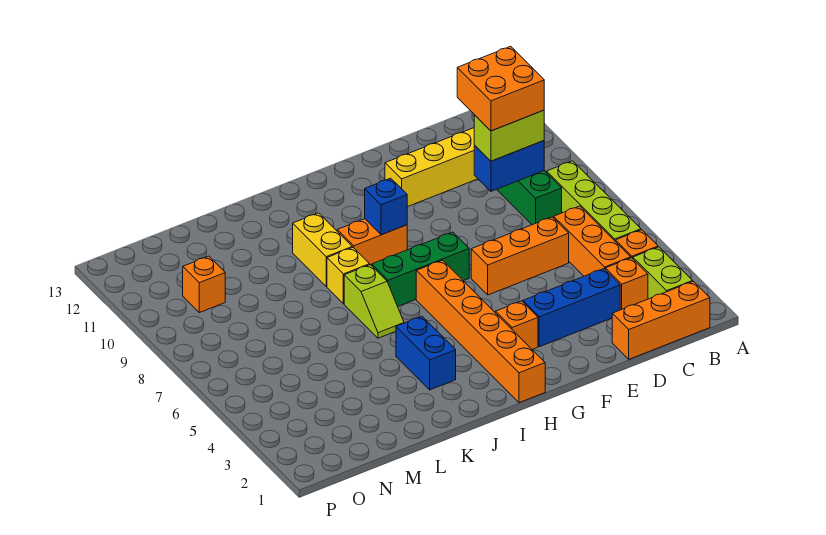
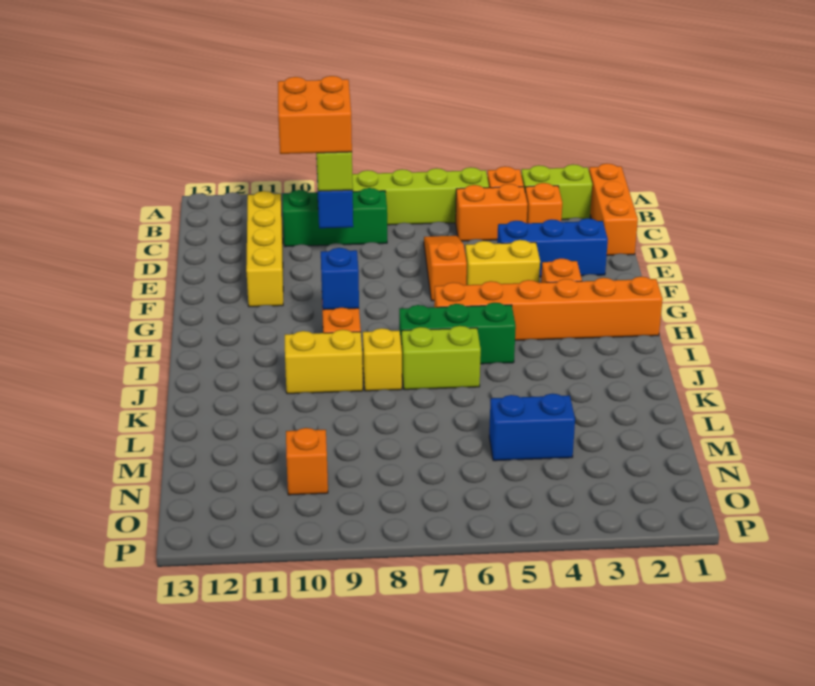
orange 1x3 brick [554,206,631,276] -> orange 1x2 brick [456,184,528,241]
blue 1x3 brick [523,269,620,347] -> blue 1x3 brick turned to [497,218,608,277]
orange 1x3 brick [471,217,569,295] -> orange 1x3 slope [424,236,467,301]
none -> yellow 1x2 brick [465,240,540,285]
green 1x3 brick [372,232,469,306] -> green 1x3 brick turned to [399,303,516,364]
blue 1x2 brick [396,316,456,390] -> blue 1x2 brick moved to [489,394,575,461]
lime 1x2 slope [344,265,404,338] -> lime 1x2 brick [402,326,481,390]

